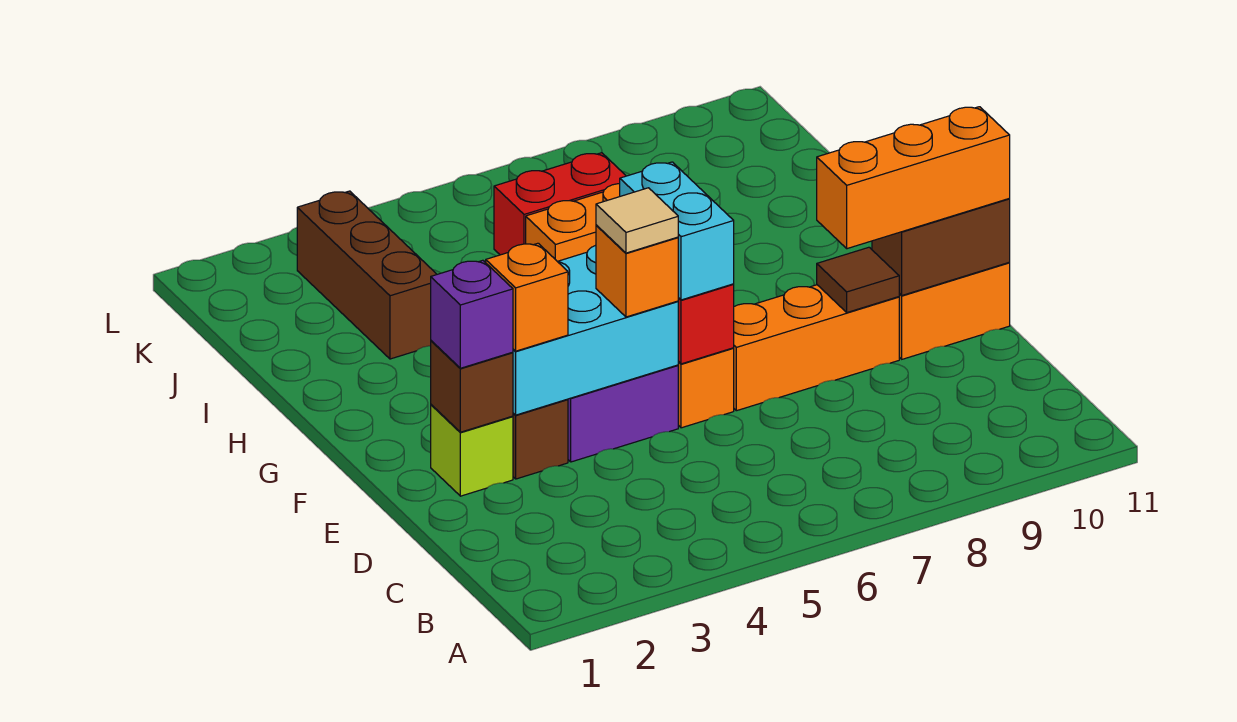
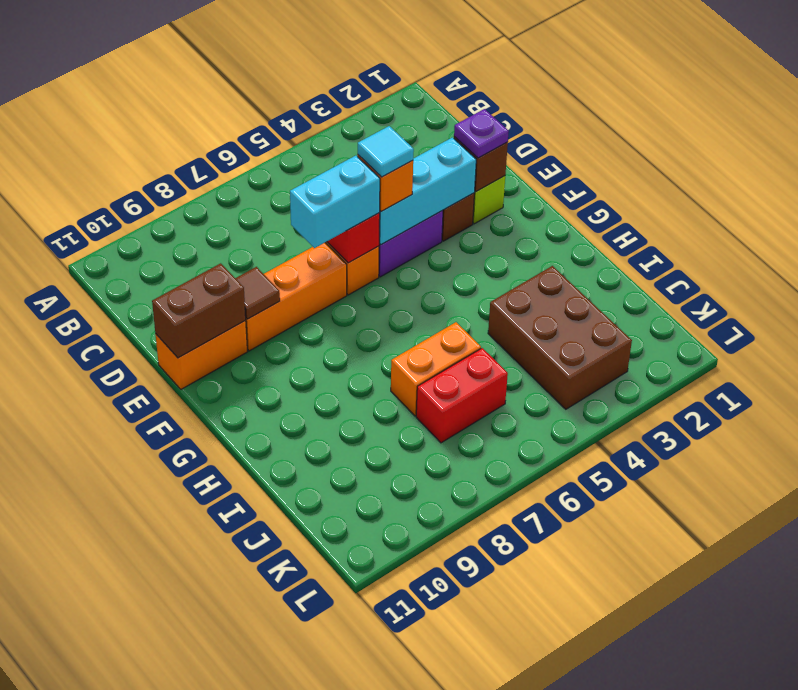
purple 1x1 brick [431,260,513,368] -> purple 1x1 plate [454,109,509,158]
cyan 2x3 brick [513,245,678,415] -> cyan 1x3 brick [379,137,476,245]
orange 1x1 brick [486,243,568,351] -> none
tan 1x1 tile [596,188,678,253] -> cyan 1x1 tile [358,126,414,177]
cyan 1x2 brick [620,162,734,300] -> cyan 1x2 brick turned to [290,156,380,248]
orange 1x3 brick [817,107,1010,249] -> none
brown 1x3 brick [297,191,437,359] -> brown 2x3 brick [488,266,632,409]

